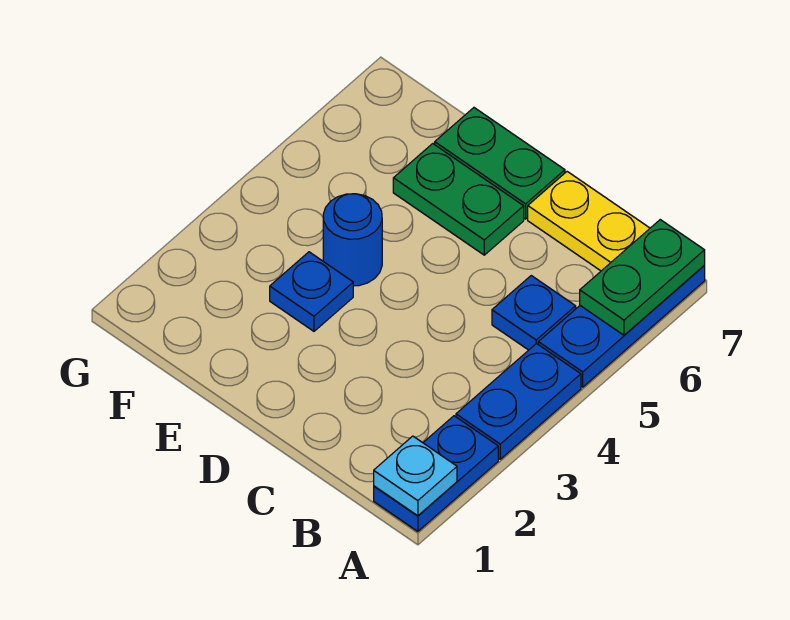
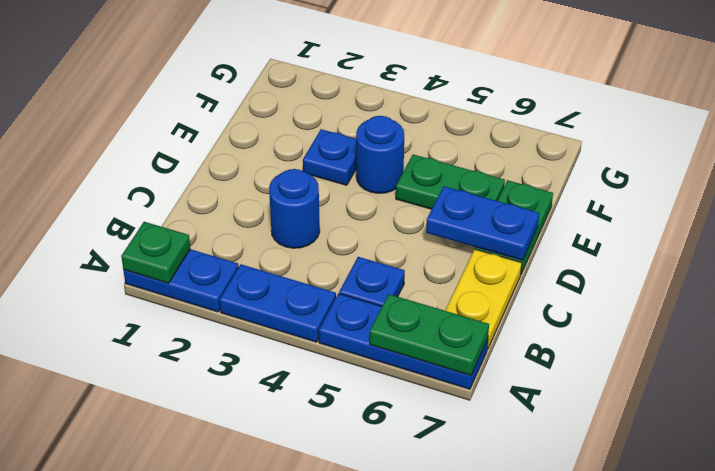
cyan 1x1 plate [374,436,457,516] -> green 1x1 plate [121,222,190,283]
none -> blue 1x1 round brick [269,169,320,248]
green 1x2 plate [393,144,524,255] -> green 1x2 plate turned to [396,154,505,209]
none -> blue 1x2 plate [426,186,539,260]

